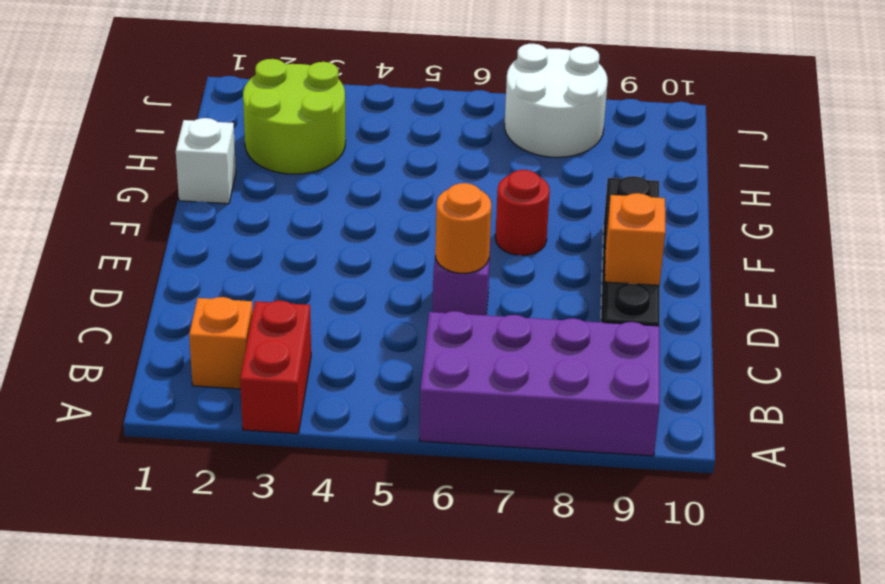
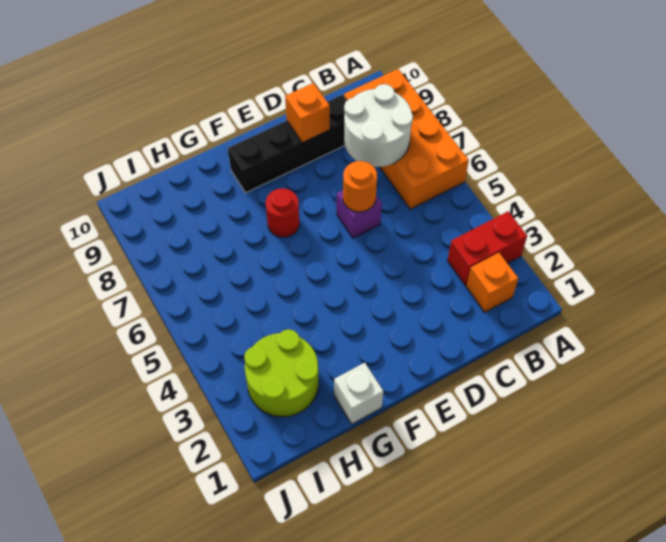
purple 2x4 brick [419,311,660,456] -> orange 2x4 brick [344,69,469,209]
white 2x2 round brick [505,44,608,157] -> white 2x2 round brick moved to [344,84,413,167]

